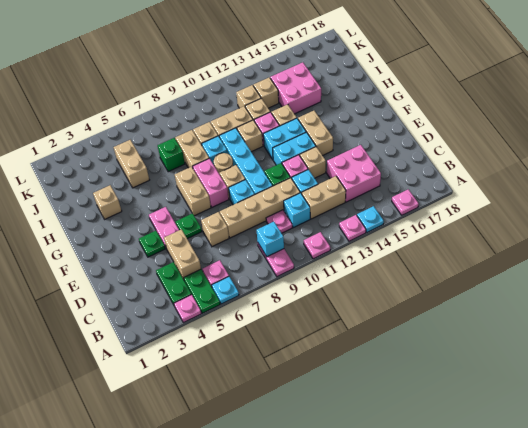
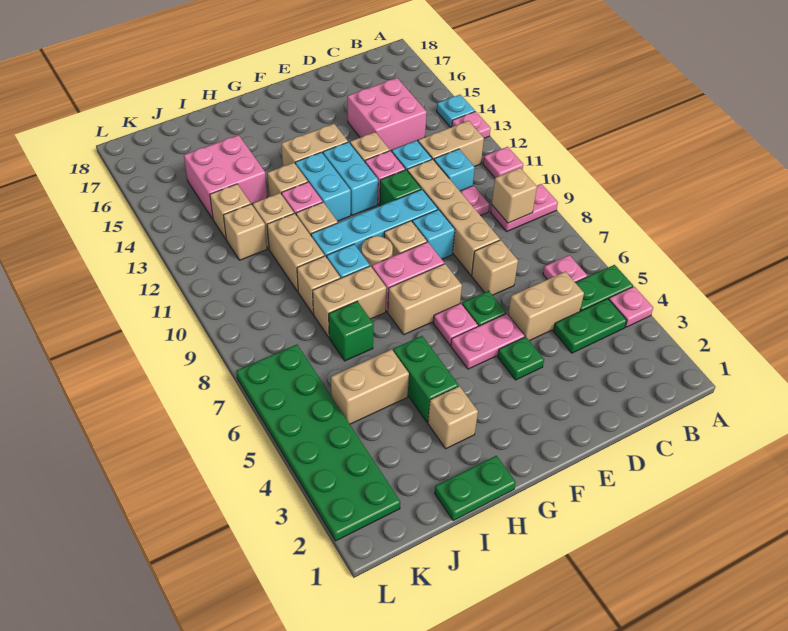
cyan 1x1 plate [212,277,239,304] -> none
pink 1x1 plate [392,189,419,215] -> pink 1x1 plate moved to [433,303,478,345]
cyan 1x1 brick [257,221,284,257] -> tan 1x1 brick [492,168,537,223]
tan 1x2 brick [302,176,346,219] -> tan 1x2 brick turned to [418,121,484,167]
none -> green 1x2 plate [435,456,516,520]
none -> green 1x2 brick [393,336,458,422]
none -> green 2x6 plate [236,345,400,541]

